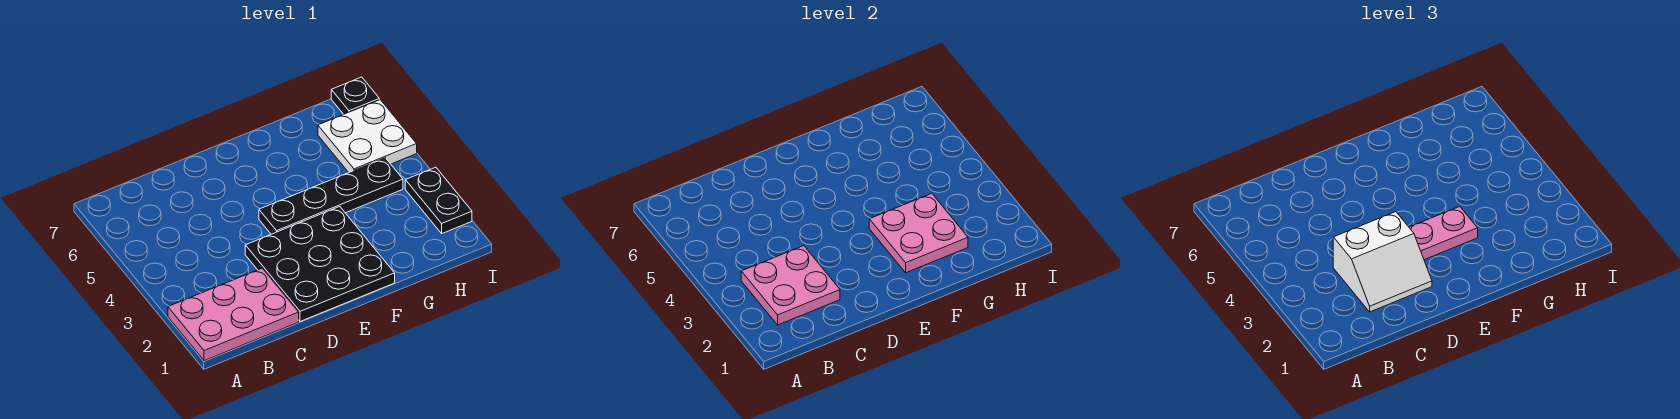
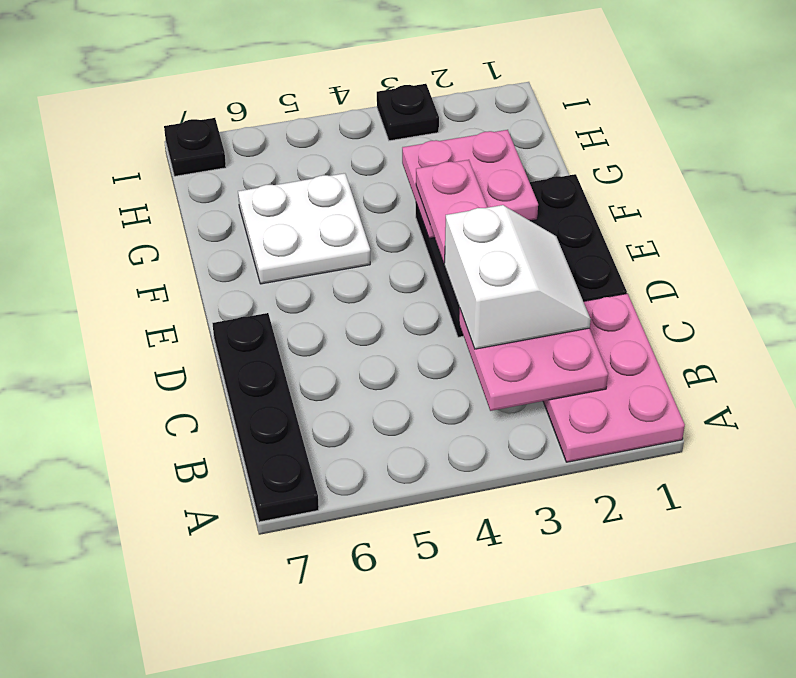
black 1x4 plate [259,158,403,234] -> black 1x4 plate moved to [212,313,319,522]
white 2x2 plate [318,100,417,172] -> white 2x2 plate moved to [238,173,370,284]
black 1x2 plate [405,167,472,233] -> black 1x1 plate [377,84,439,141]

